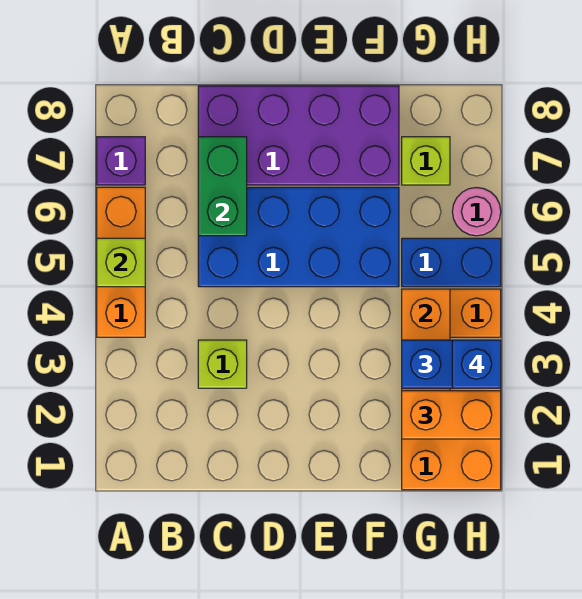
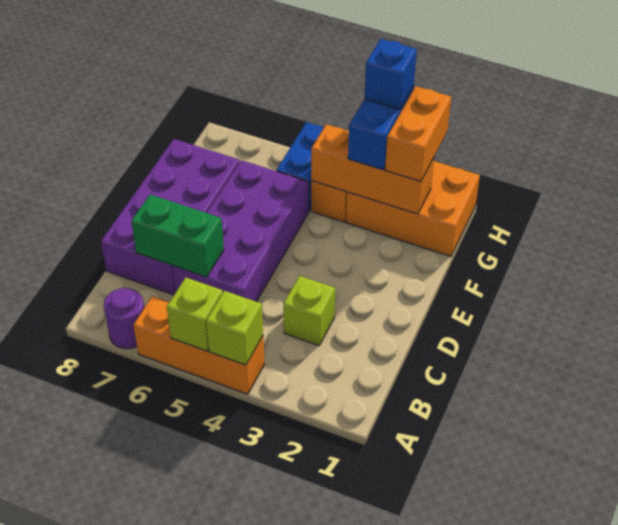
purple 1x1 brick [97,137,145,185] -> purple 1x1 round brick [104,288,144,349]
blue 2x4 brick [198,187,399,287] -> purple 2x4 brick [172,160,309,302]
lime 1x1 brick [402,137,450,185] -> lime 1x1 brick moved to [206,291,263,365]
pink 1x1 round brick [452,188,501,236] -> none

